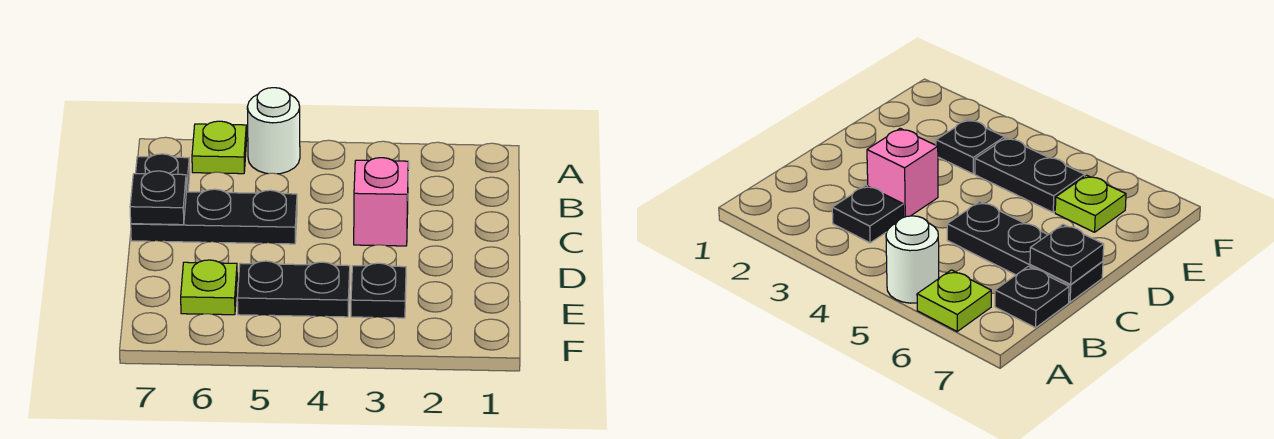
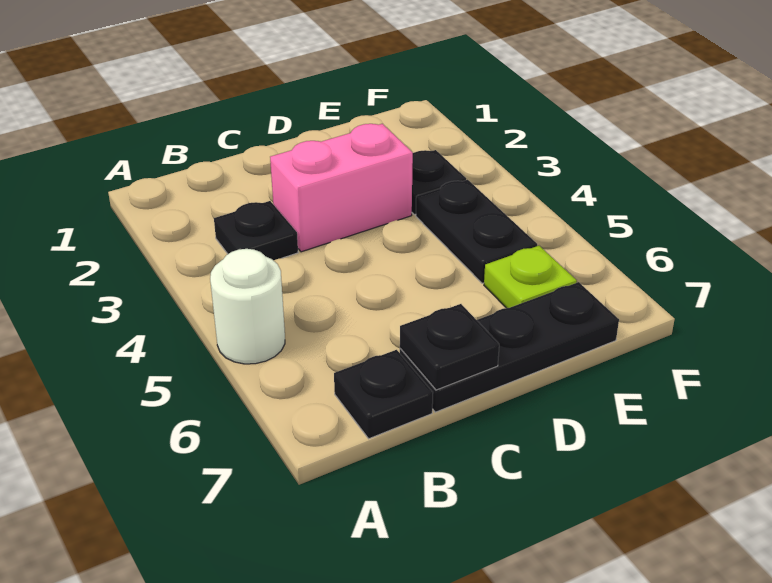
lime 1x1 plate [192,121,247,174] -> none
pink 1x1 brick [354,158,408,246] -> pink 1x2 brick [270,124,413,252]
black 1x3 plate [131,189,297,244] -> black 1x3 plate turned to [400,282,619,412]

